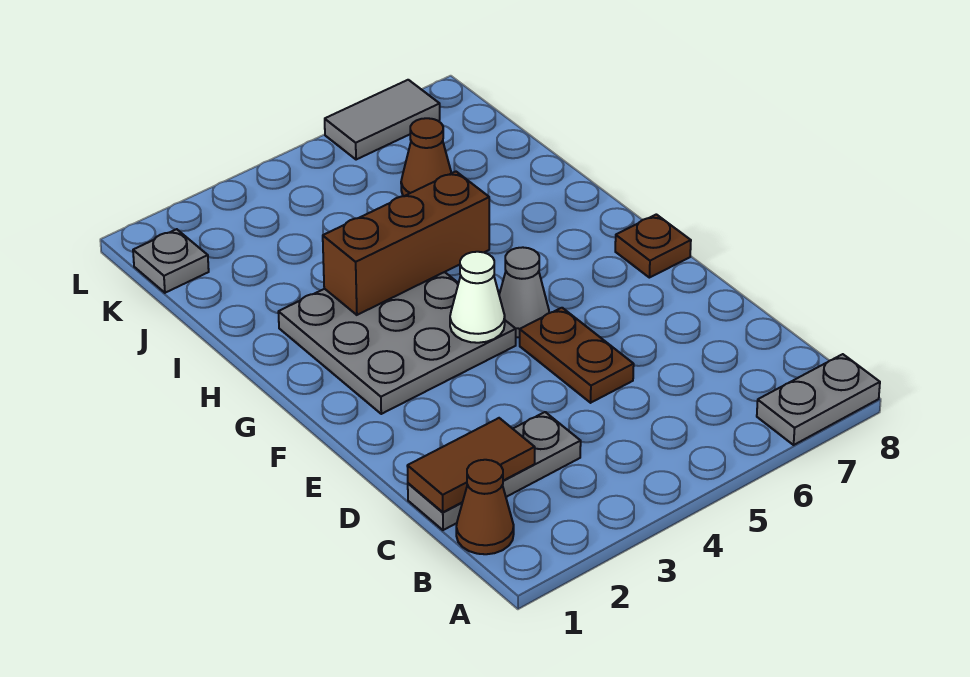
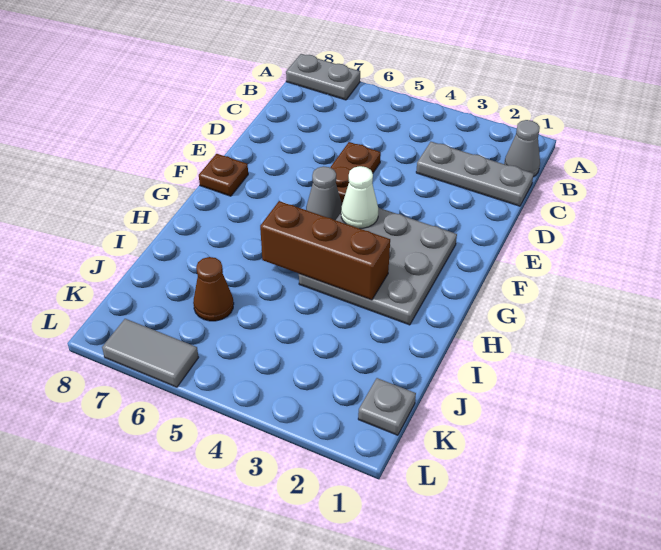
brown 1x1 cone [456,460,514,554] -> grey 1x1 cone [504,120,540,177]
brown 1x2 tile [407,418,535,512] -> none

